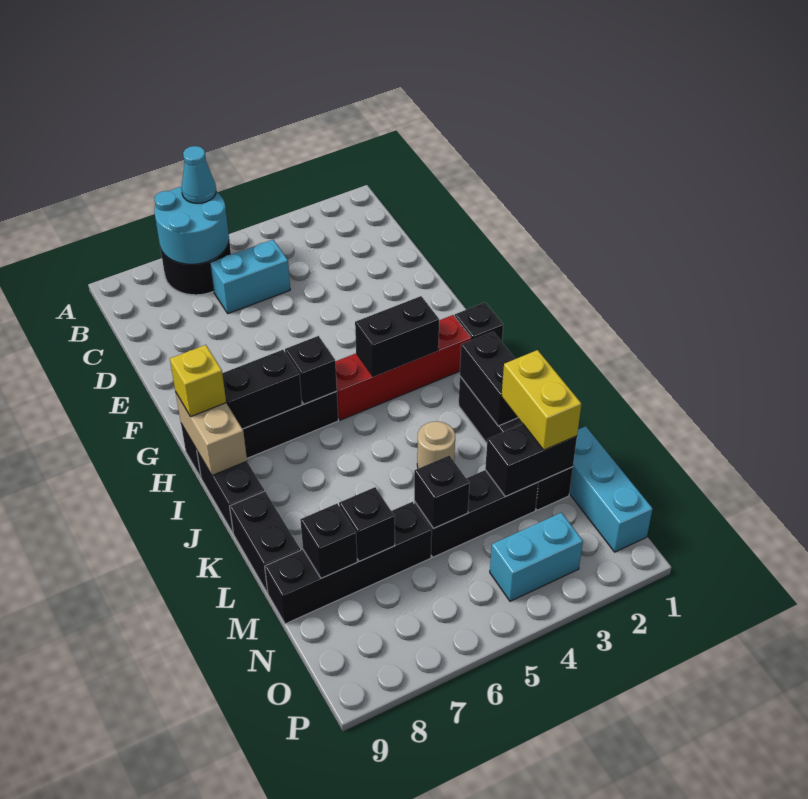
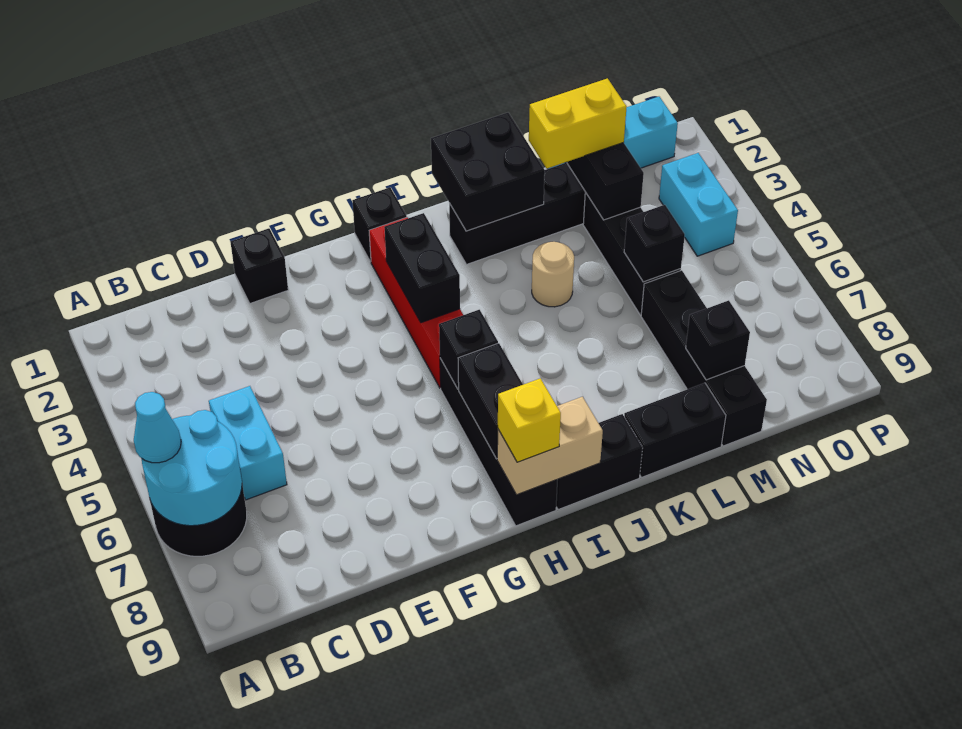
black 1x2 brick [460,332,518,426] -> black 2x2 brick [431,113,545,231]
black 1x1 brick [339,487,395,562] -> black 1x1 brick moved to [231,228,288,303]

